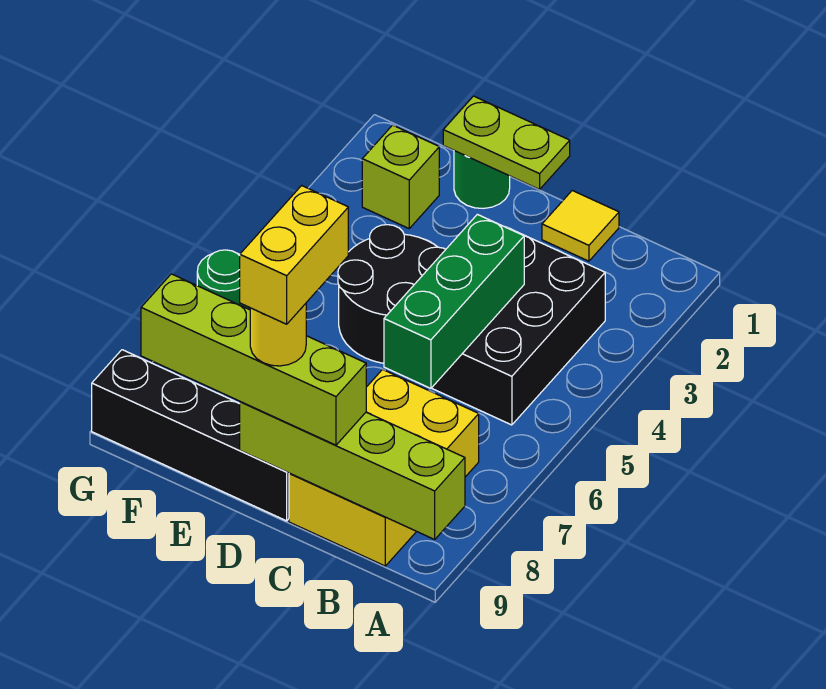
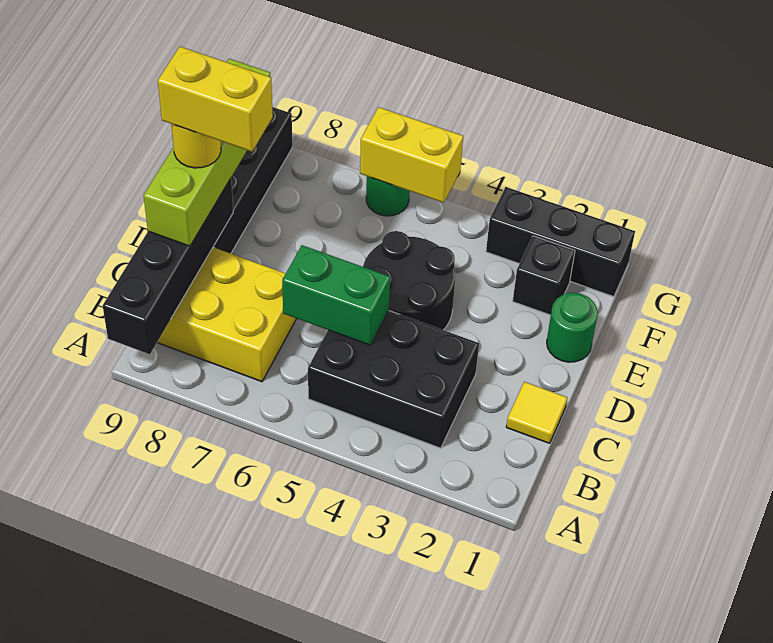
lime 1x4 brick [239,402,465,539] -> black 1x4 brick [103,179,233,354]
green 1x3 brick [384,214,524,388] -> green 1x2 brick [282,245,390,345]
lime 1x2 plate [443,96,570,189] -> none
lime 1x1 brick [362,125,439,228] -> black 1x1 brick [513,236,575,315]
none -> black 1x3 brick [486,187,635,297]
none -> yellow 1x2 brick [360,107,463,203]

